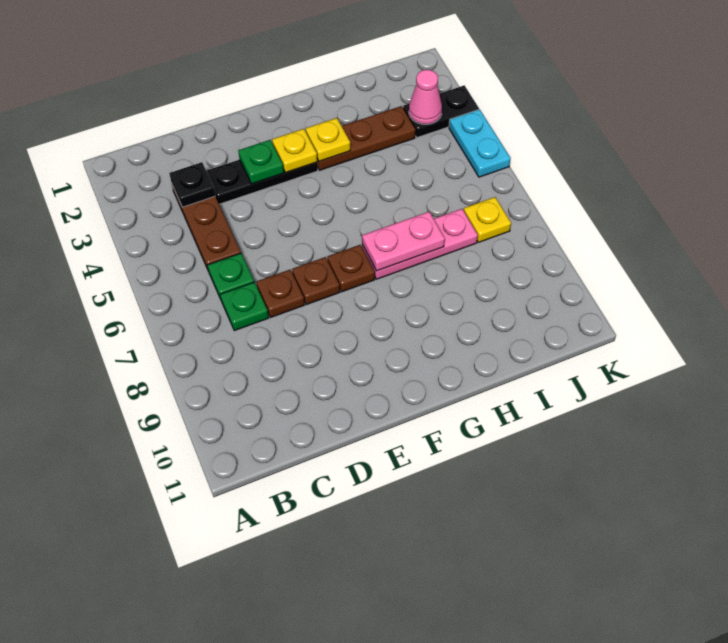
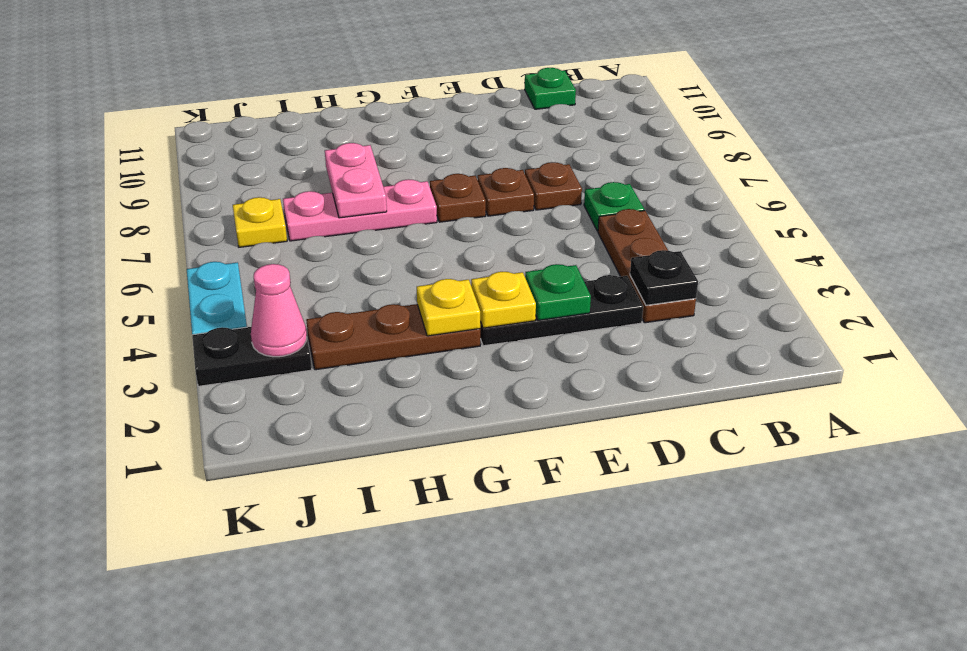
green 1x1 plate [220,282,269,331] -> green 1x1 plate moved to [525,68,576,109]
pink 1x2 plate [362,212,445,271] -> pink 1x2 plate turned to [325,143,387,218]

